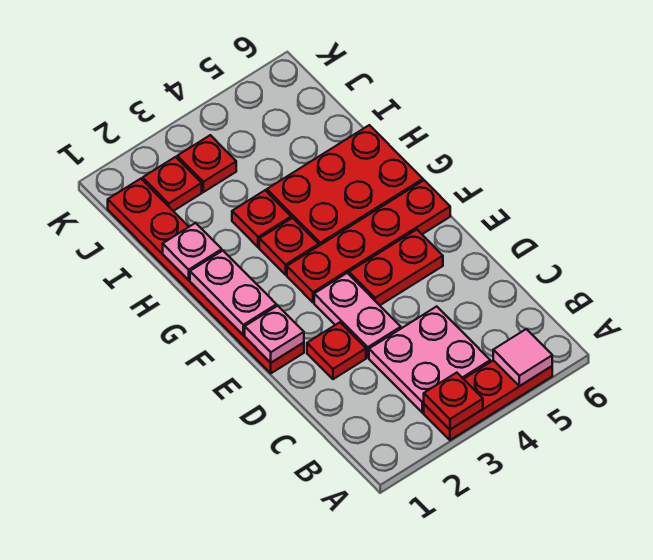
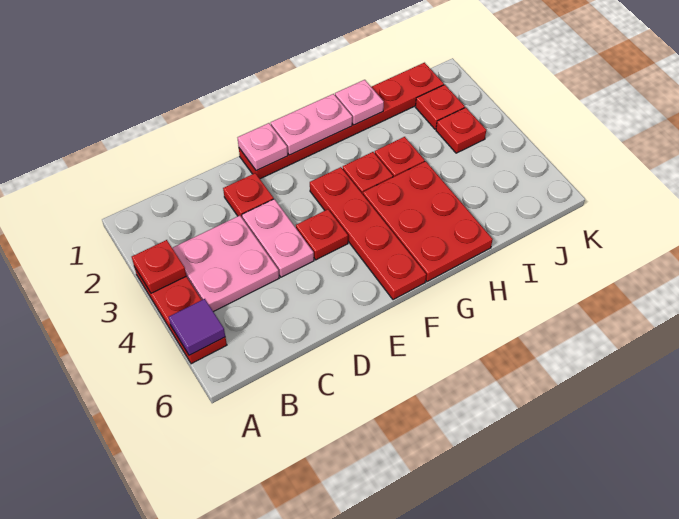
pink 1x1 tile [493,329,552,386] -> purple 1x1 tile [169,299,225,355]
pink 1x2 plate [314,273,401,357] -> pink 1x2 plate turned to [242,199,314,277]
red 1x2 plate [349,230,443,305] -> red 1x1 plate [296,209,348,260]

